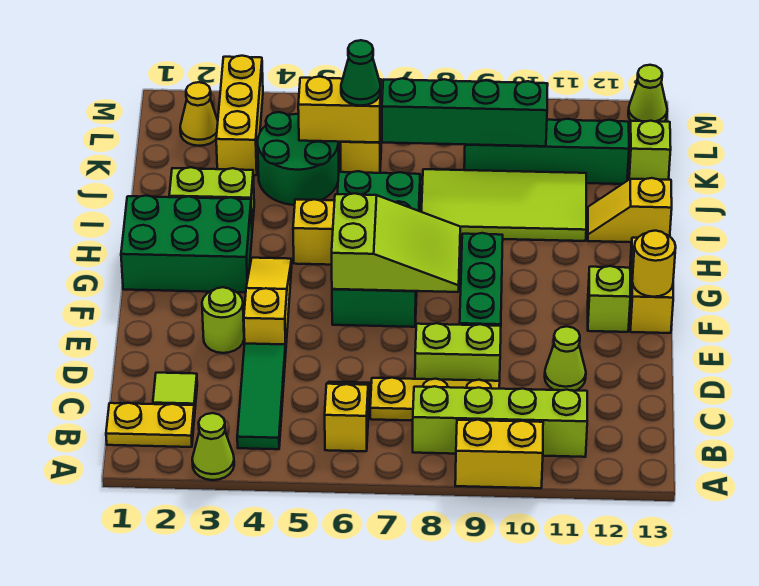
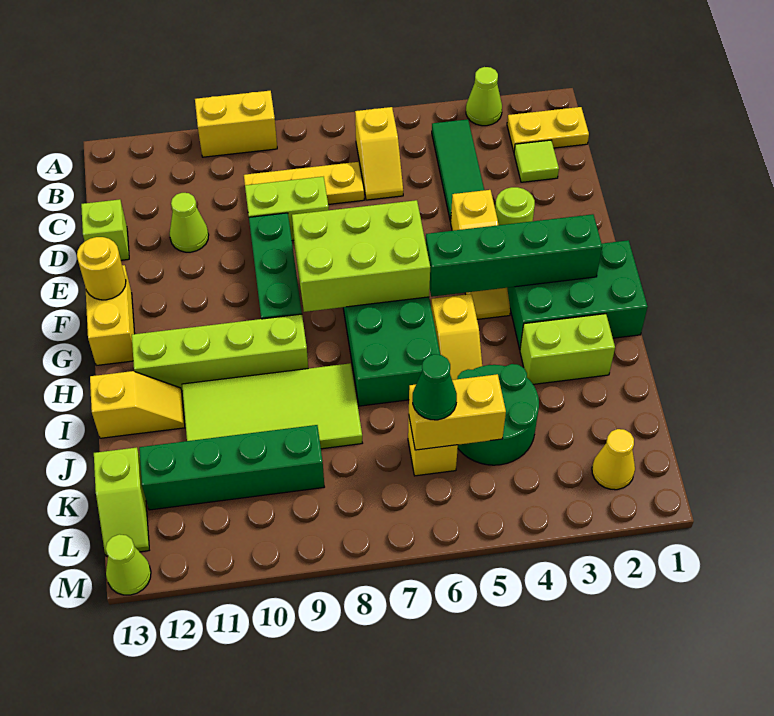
lime 1x4 brick [413,386,587,457] -> lime 1x4 brick moved to [132,314,308,391]
lime 2x3 slope [332,193,460,292] -> lime 2x3 brick [292,200,430,312]
lime 1x1 brick [588,266,630,332] -> lime 1x1 brick moved to [81,199,129,260]
yellow 1x3 brick [216,56,263,175] -> none
green 1x4 brick [382,78,548,146] -> green 1x4 brick moved to [426,214,602,297]

